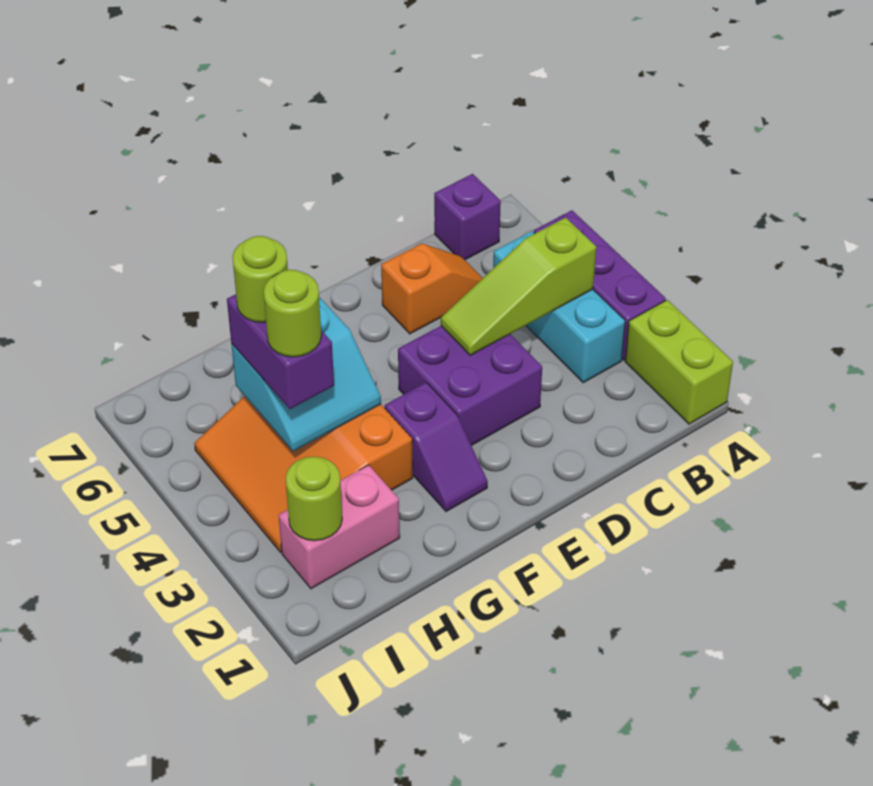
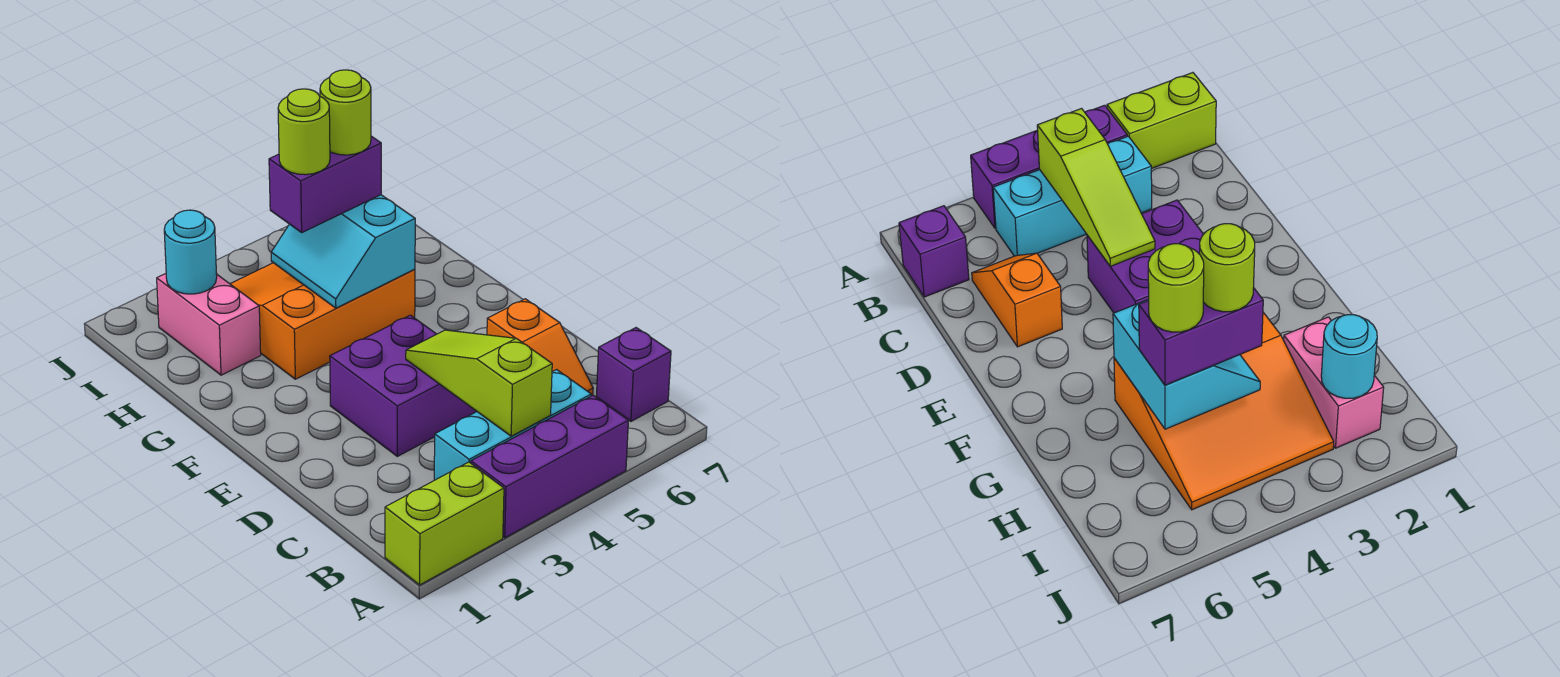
purple 1x2 slope [385,382,488,512] -> none
lime 1x1 round brick [286,457,342,541] -> cyan 1x1 round brick [164,210,217,294]

